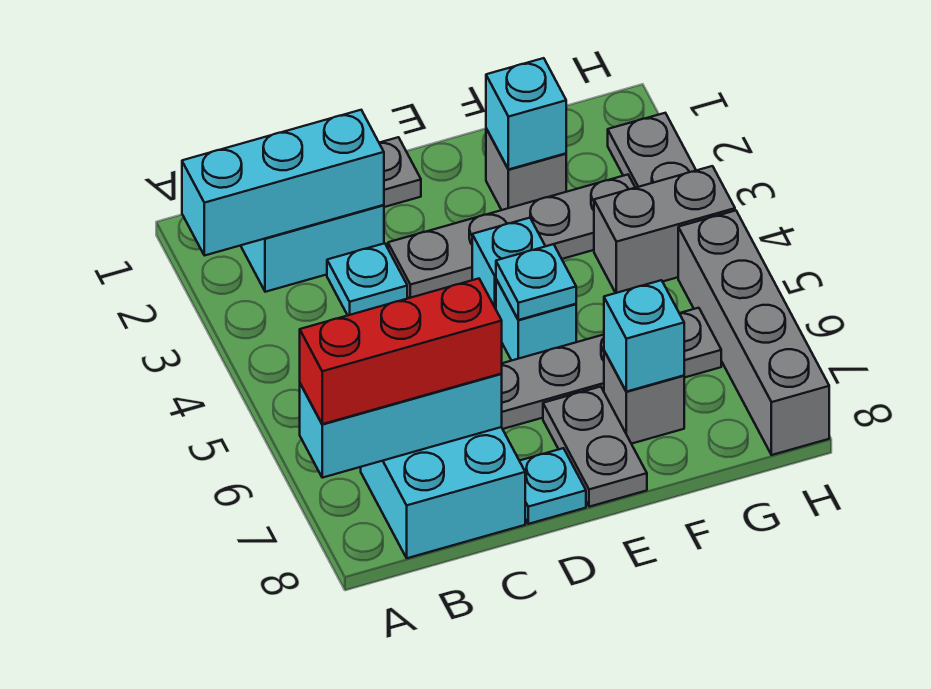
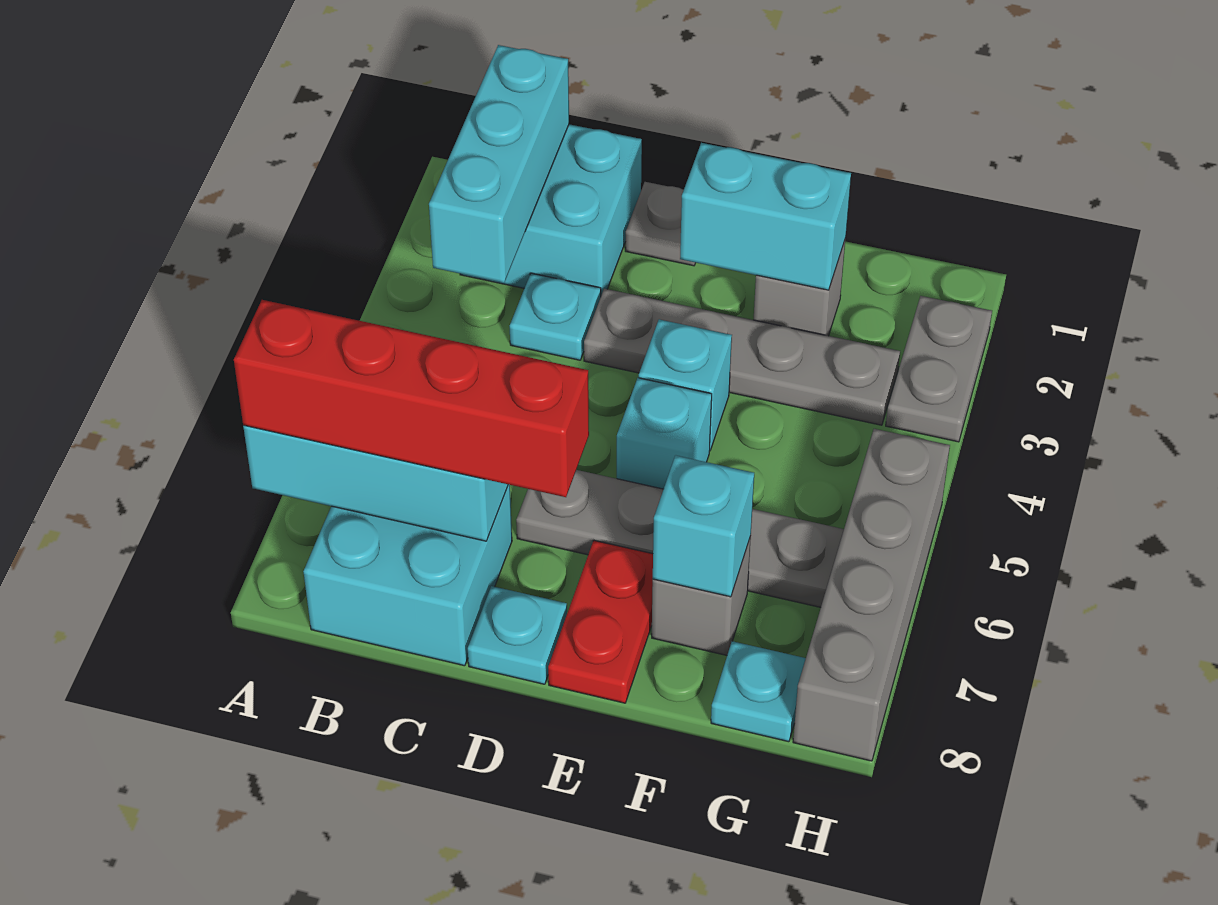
cyan 1x3 brick [182,110,384,256] -> cyan 1x3 brick turned to [429,45,569,283]
red 1x3 brick [300,279,502,424] -> red 1x4 brick [234,300,589,497]
cyan 1x1 plate [496,244,576,320] -> cyan 1x1 plate moved to [711,641,806,742]
grey 1x2 plate [543,387,647,507] -> red 1x2 plate [548,541,653,703]
cyan 1x1 brick [486,58,566,170] -> cyan 1x2 brick [680,143,851,290]
grey 1x2 brick [594,166,735,293] -> none

